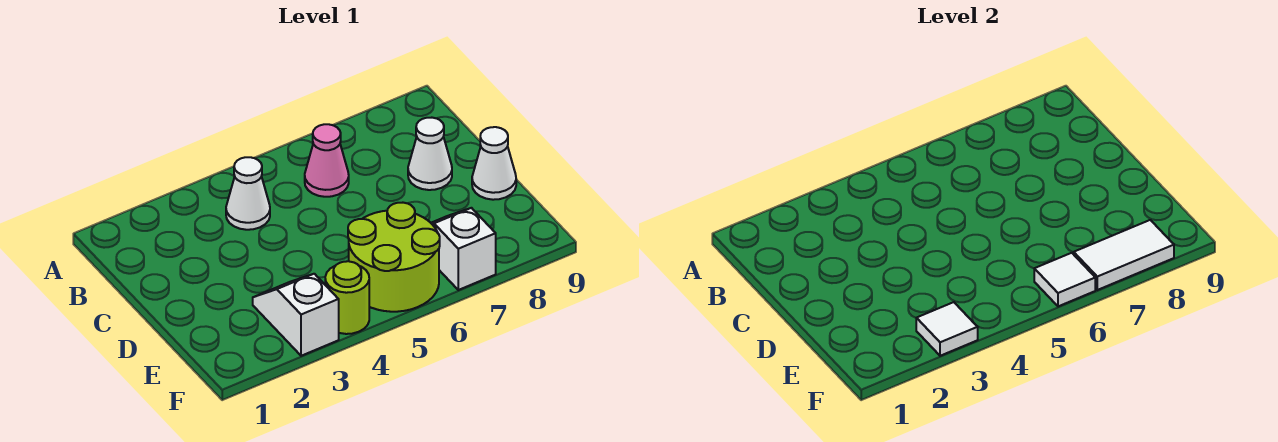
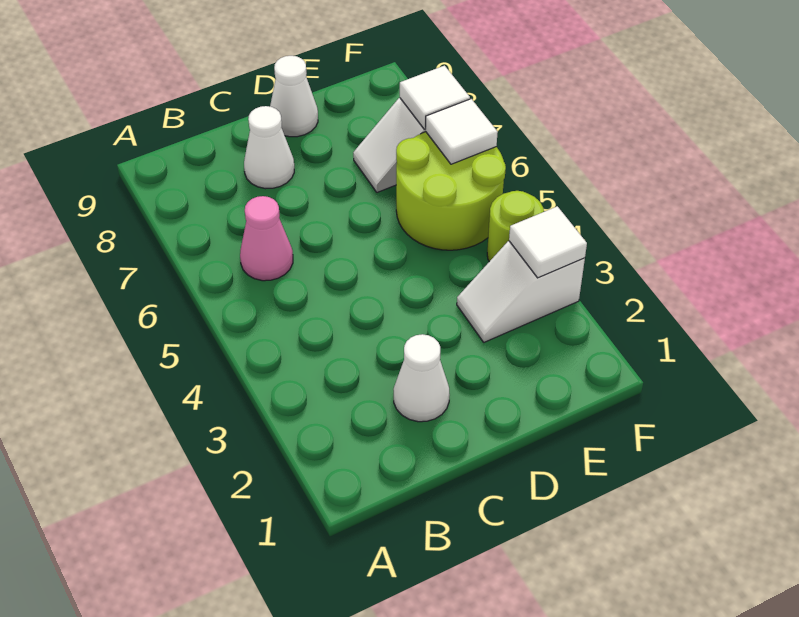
white 1x1 cone [226,157,270,230] -> white 1x1 cone moved to [393,334,450,422]
white 1x2 tile [1074,220,1174,290] -> white 1x1 tile [400,66,470,129]

